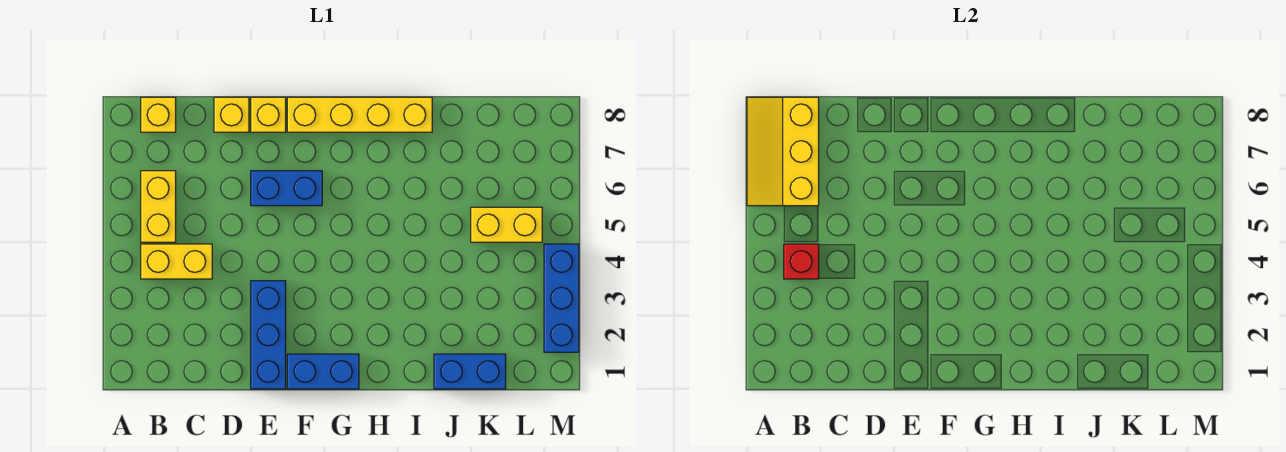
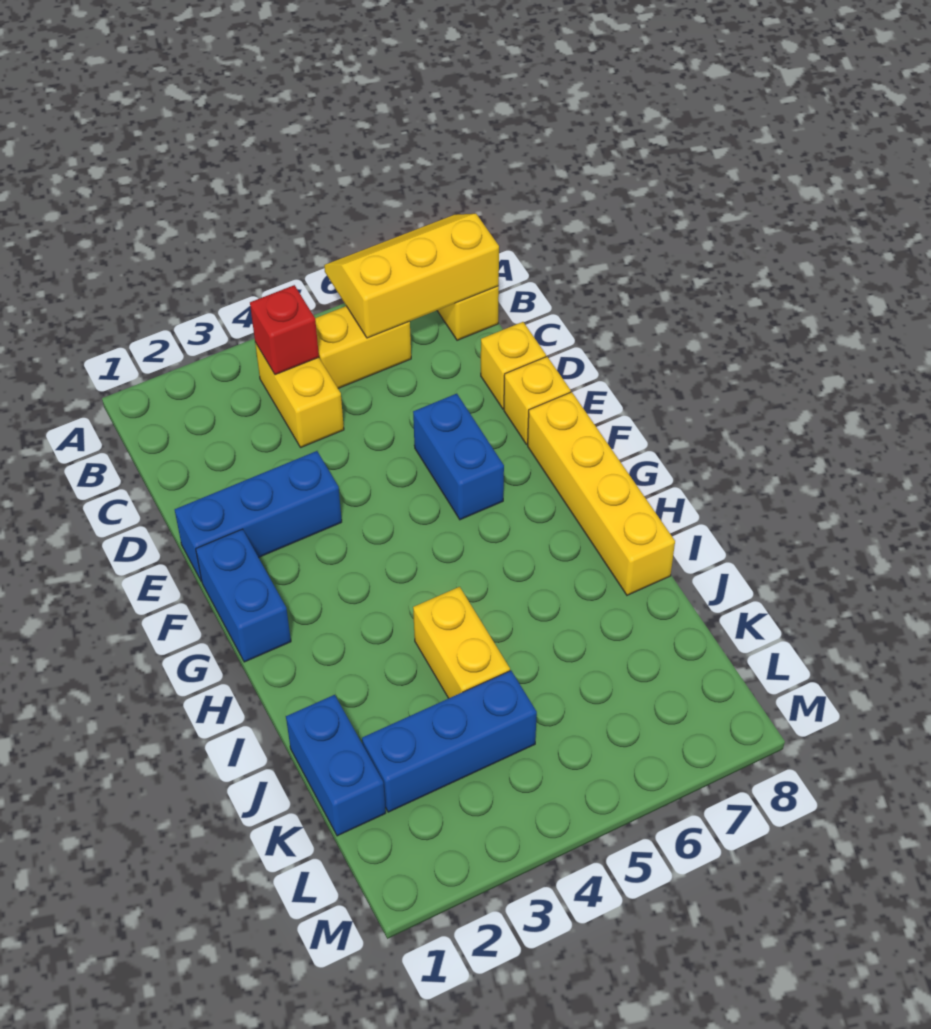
yellow 1x2 brick [471,207,542,242] -> yellow 1x2 brick moved to [413,587,510,698]
blue 1x3 brick [544,244,579,352] -> blue 1x3 brick moved to [362,671,537,812]

